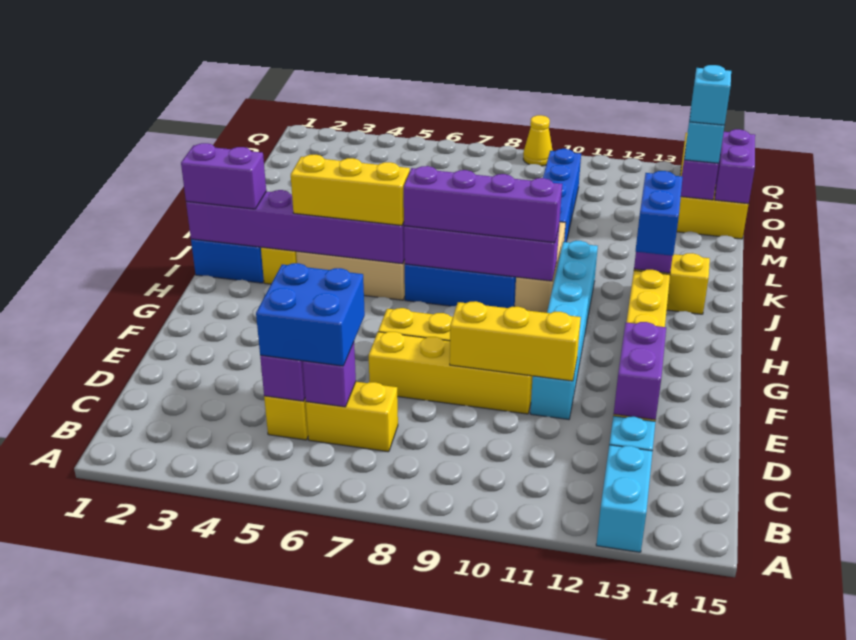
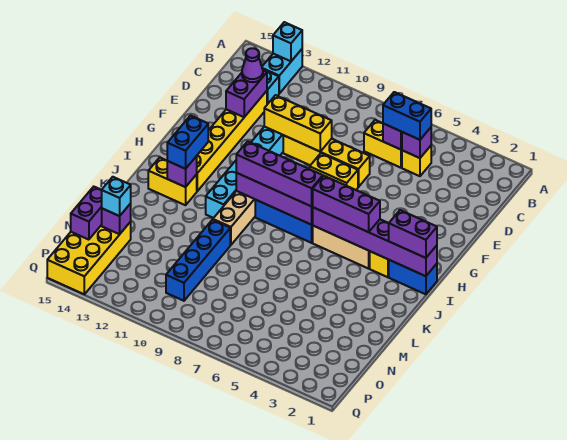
blue 2x2 brick [256,263,365,366] -> blue 1x2 brick [383,92,431,140]
none -> purple 1x1 cone [242,48,263,82]
yellow 1x3 brick [291,155,410,225] -> purple 1x3 brick [313,176,380,232]
cyan 1x1 brick [690,65,731,125] -> cyan 1x1 brick moved to [273,22,302,61]
yellow 1x1 cone [523,115,553,166] -> none

